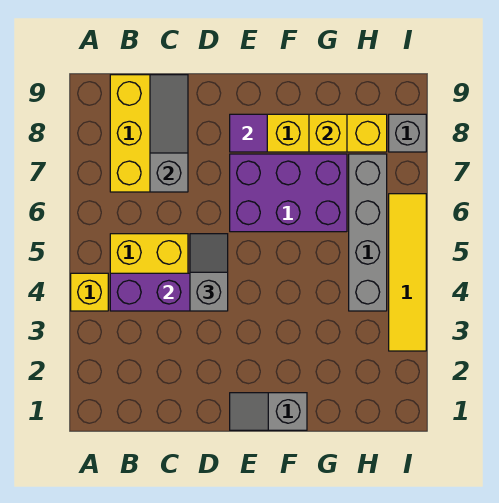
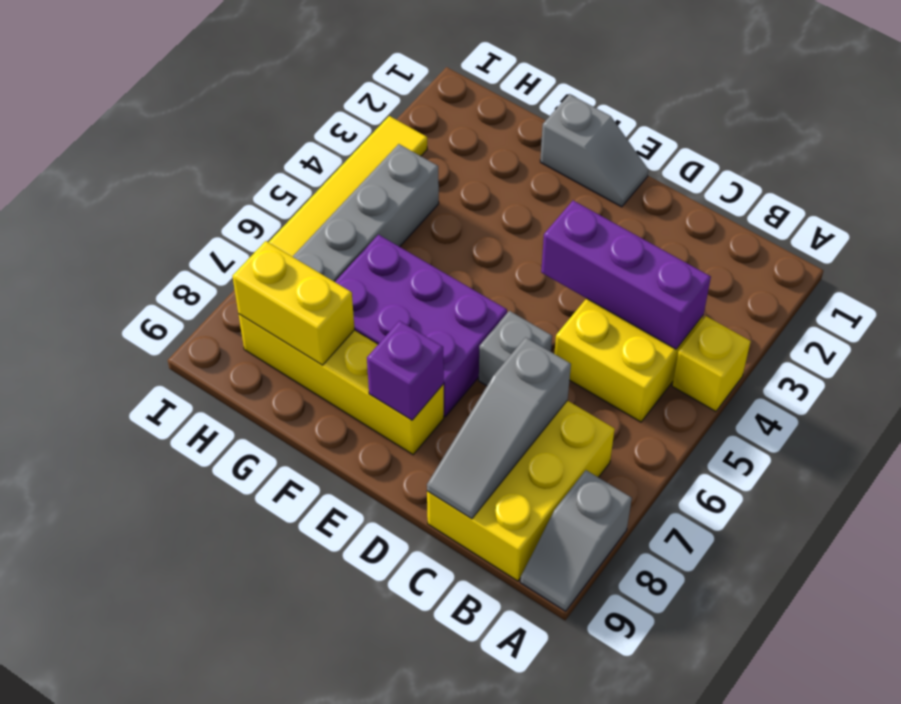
grey 1x2 slope [190,234,228,311] -> grey 1x2 slope moved to [520,470,632,611]
purple 1x1 tile [230,114,267,152] -> purple 1x1 brick [367,321,444,420]
yellow 1x1 brick [309,114,347,152] -> yellow 1x2 brick [232,241,355,365]
grey 1x1 brick [389,114,426,152] -> grey 1x1 brick moved to [479,311,552,386]

